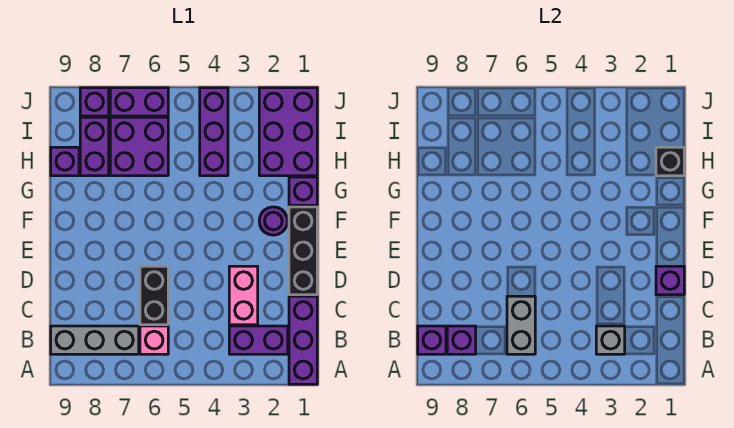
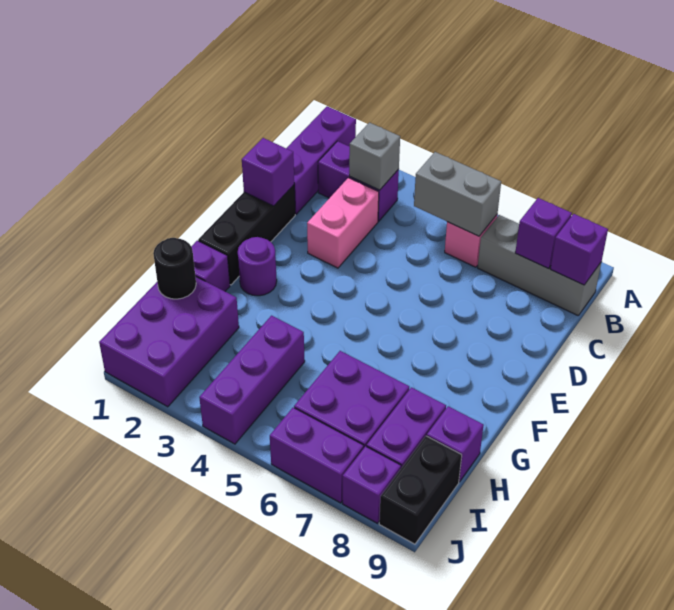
grey 1x2 brick [507,296,535,354] -> grey 1x2 brick turned to [414,152,501,236]
black 1x2 brick [140,266,168,325] -> black 1x2 brick moved to [379,436,462,544]
black 1x1 brick [656,147,684,176] -> black 1x1 round brick [153,238,196,299]

